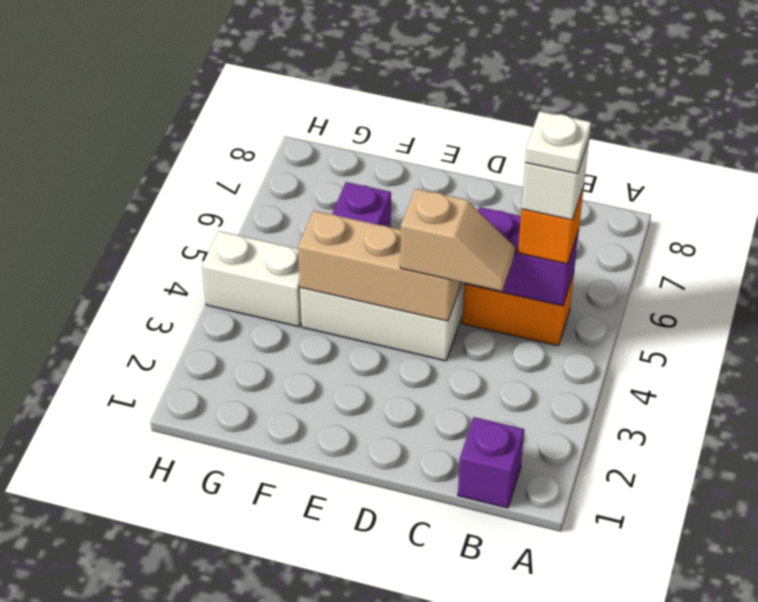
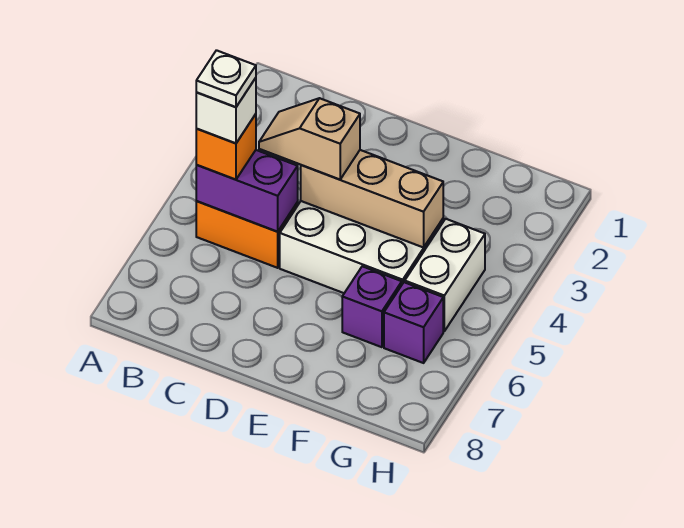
purple 1x1 brick [458,417,524,508] -> purple 1x1 brick moved to [384,282,443,363]
white 1x2 brick [202,231,301,327] -> white 1x2 brick turned to [405,219,485,331]

